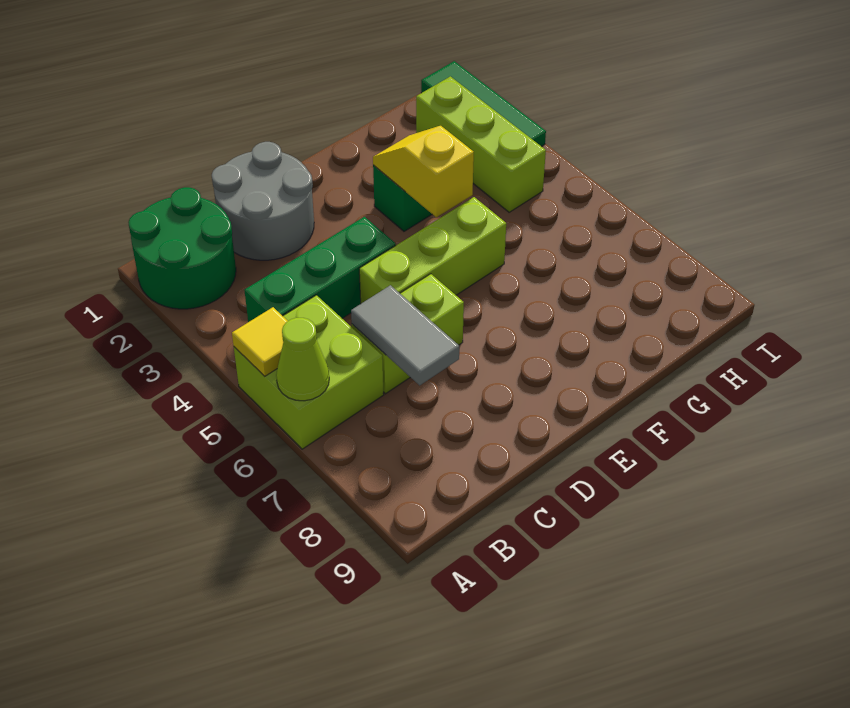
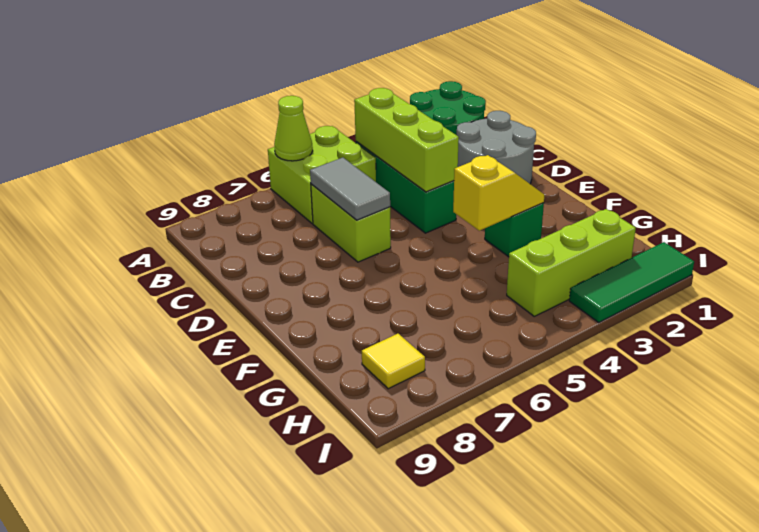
yellow 1x1 tile [232,307,287,376] -> yellow 1x1 tile moved to [362,333,425,389]
grey 1x2 tile [351,285,459,385] -> grey 1x2 tile turned to [310,158,390,220]
lime 1x3 brick [359,197,506,303] -> lime 1x3 brick moved to [354,88,459,192]

